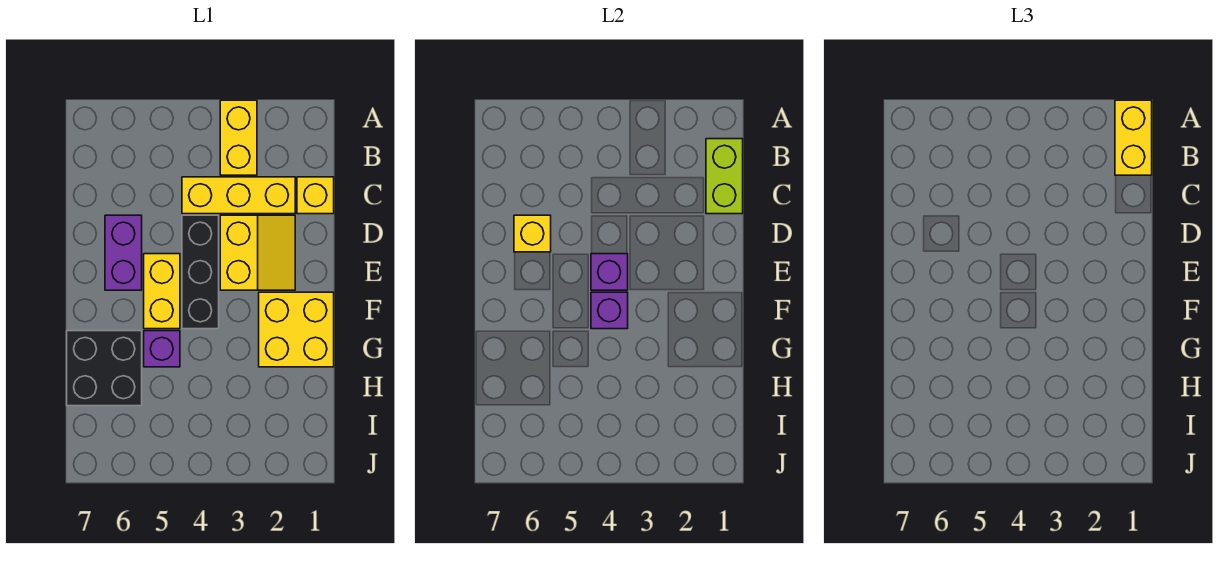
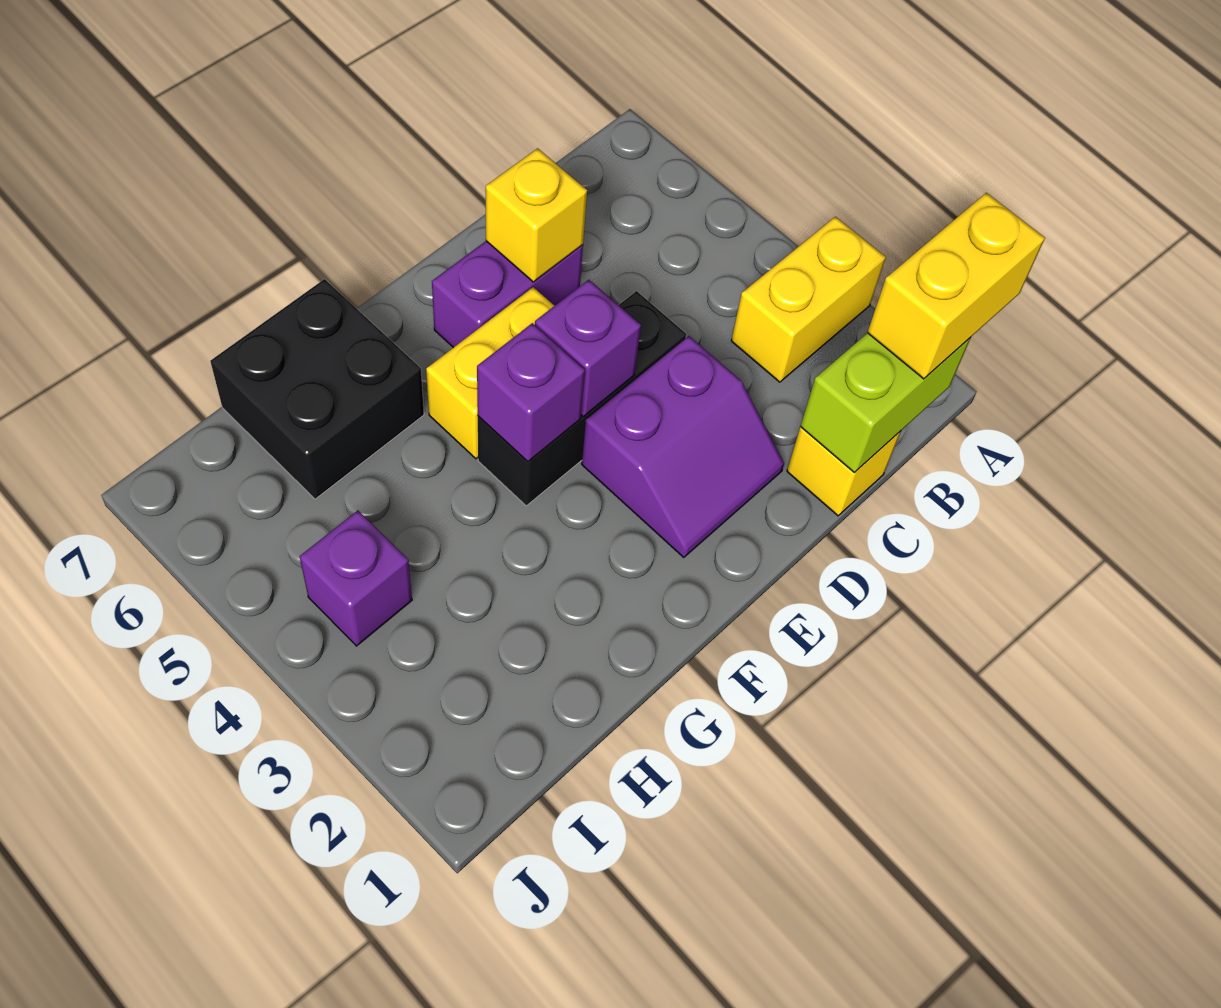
yellow 1x3 brick [182,177,295,214] -> none
yellow 2x2 slope [220,215,295,290] -> purple 2x2 slope [582,336,784,558]
yellow 2x2 brick [259,292,334,367] -> none
purple 1x1 brick [144,331,180,367] -> purple 1x1 brick moved to [300,511,412,646]

